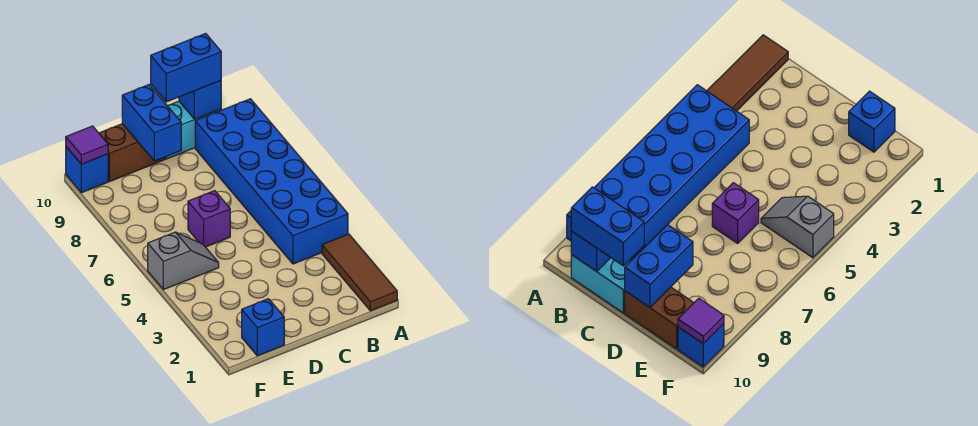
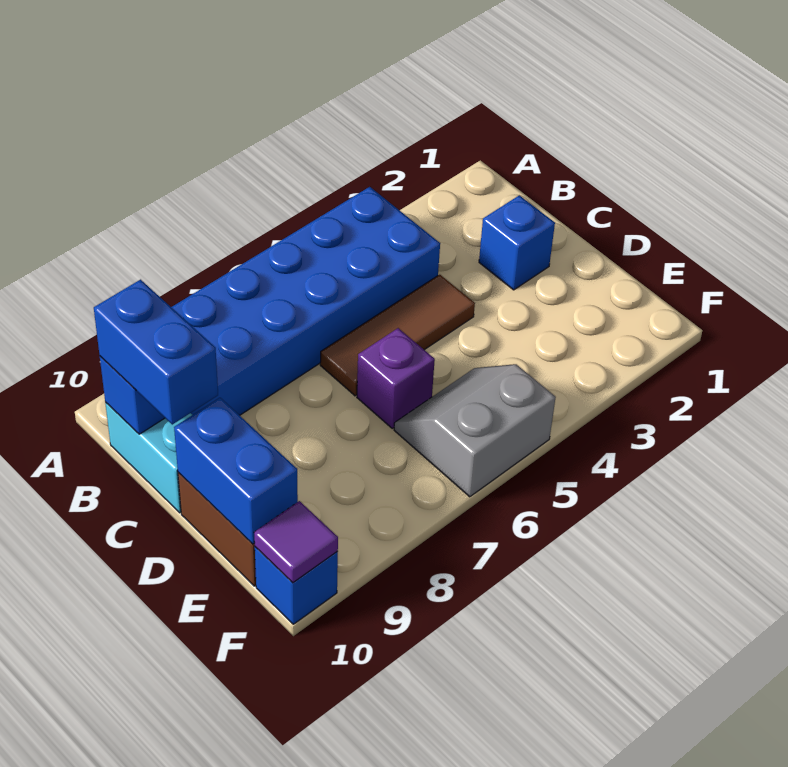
brown 1x3 tile [322,234,397,311] -> brown 1x3 tile moved to [320,275,475,396]
blue 1x2 brick [122,85,181,161] -> blue 1x2 brick turned to [174,398,298,544]
blue 1x1 brick [242,299,284,356] -> blue 1x1 brick moved to [479,195,555,290]
grey 1x2 slope [148,232,219,290] -> grey 2x2 slope [394,364,556,497]

